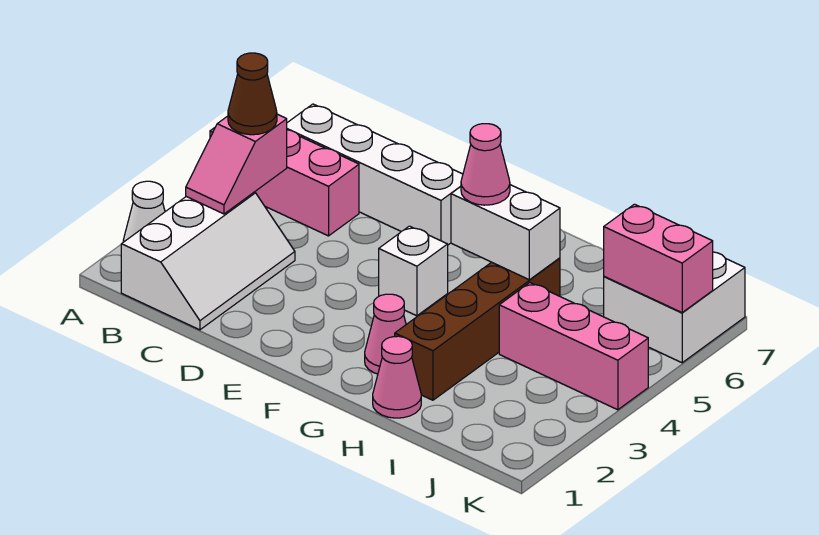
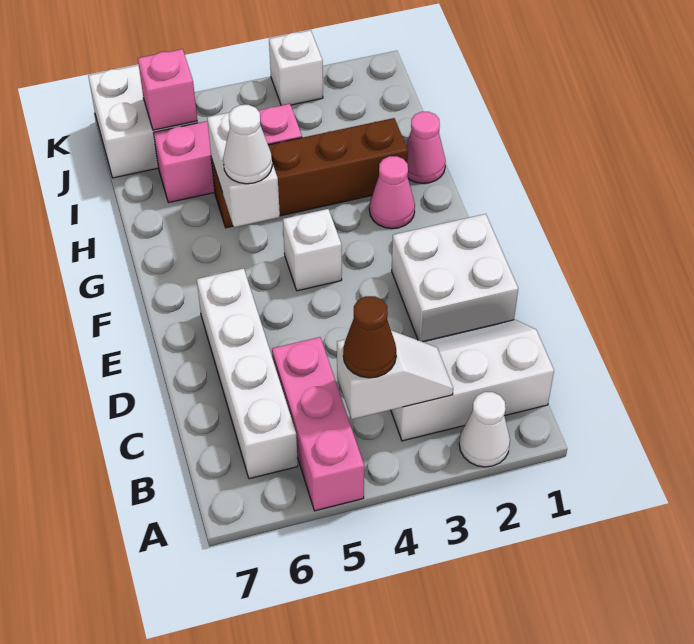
pink 1x2 slope [186,114,287,214] -> white 1x2 slope [337,330,453,419]
none -> white 2x2 brick [392,214,518,342]
pink 1x1 cone [461,124,510,205] -> white 1x1 cone [223,105,272,184]
pink 1x3 brick [499,283,648,410] -> pink 1x3 brick turned to [154,104,302,203]
pink 1x2 brick [604,204,713,313] -> pink 1x1 brick [138,49,197,130]
none -> white 1x1 brick [269,30,323,105]

